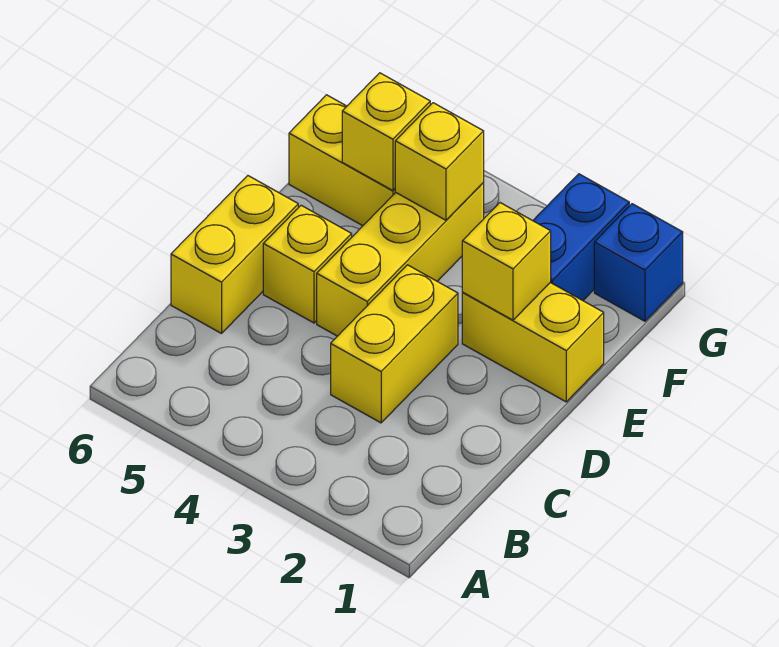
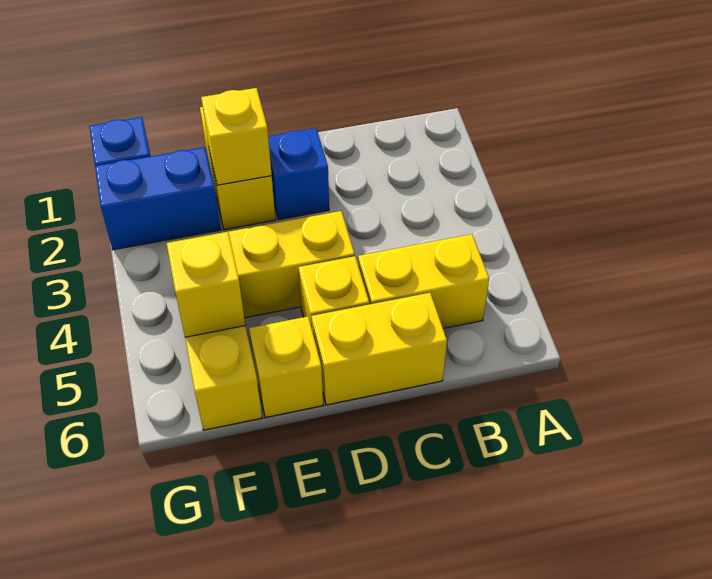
yellow 1x2 brick [331,265,458,423] -> yellow 1x2 brick moved to [358,234,489,328]
none -> blue 1x1 brick [268,128,329,220]
yellow 1x1 brick [395,103,484,220] -> yellow 1x1 brick moved to [249,317,323,418]

